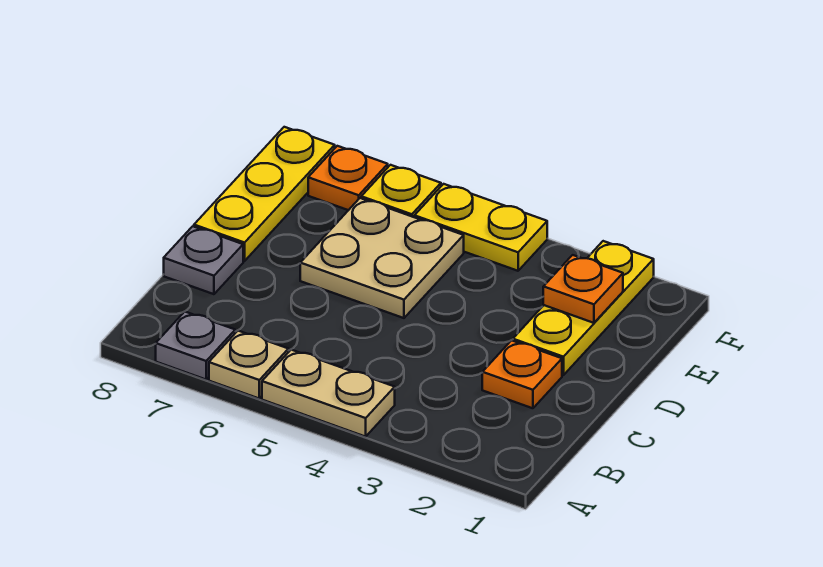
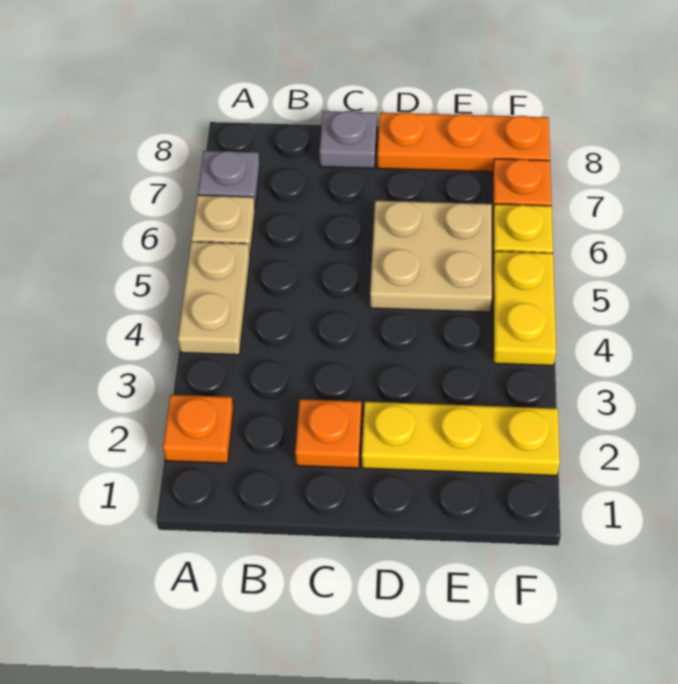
yellow 1x3 plate [194,127,335,261] -> orange 1x3 plate [377,113,550,172]
orange 1x1 plate [543,255,623,323] -> orange 1x1 plate moved to [163,395,234,463]

